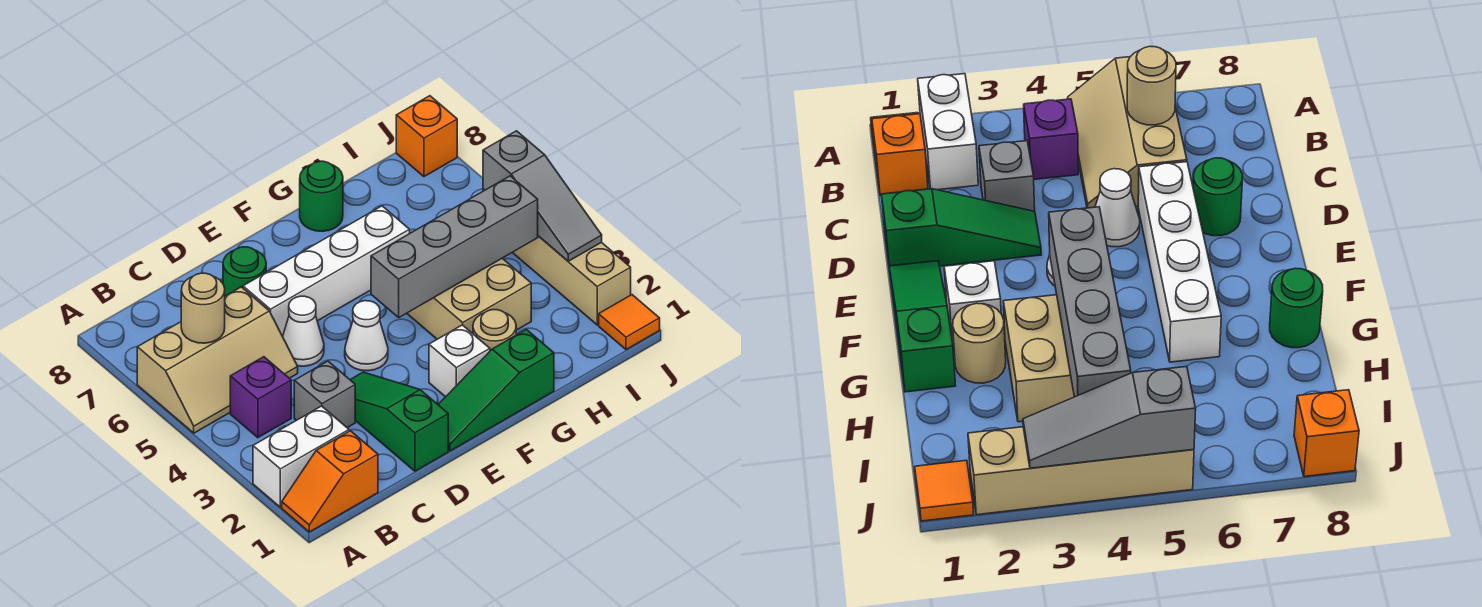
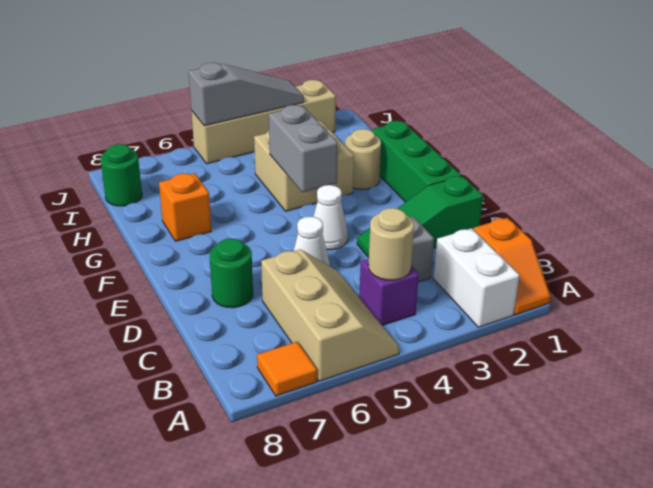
tan 1x1 round brick [181,273,225,343] -> tan 1x1 round brick moved to [368,208,414,280]
white 1x4 brick [243,206,410,336] -> none
green 1x3 slope [438,329,554,451] -> green 1x3 brick [372,121,461,202]
white 1x1 brick [429,325,490,397] -> none
grey 1x4 brick [371,176,538,317] -> grey 1x2 brick [269,105,338,192]
green 1x1 round brick [300,161,343,231] -> green 1x1 round brick moved to [100,144,142,206]
orange 1x1 tile [599,295,660,350] -> orange 1x1 tile moved to [257,342,317,396]
orange 1x1 brick [396,96,457,177] -> orange 1x1 brick moved to [159,173,211,241]

